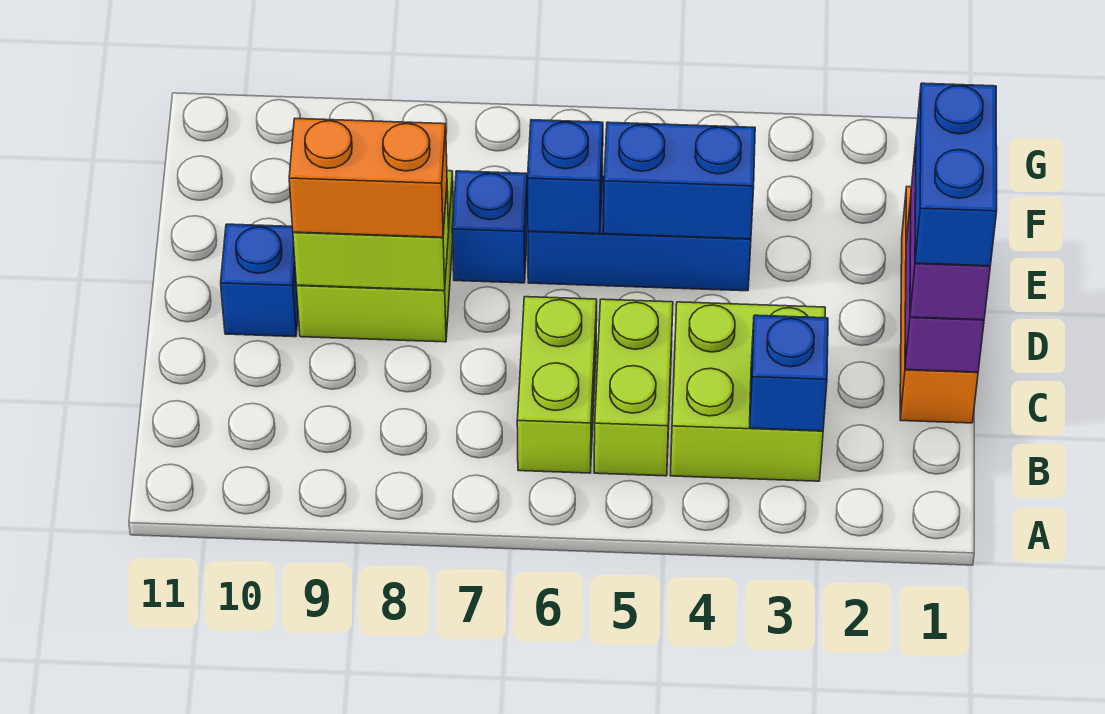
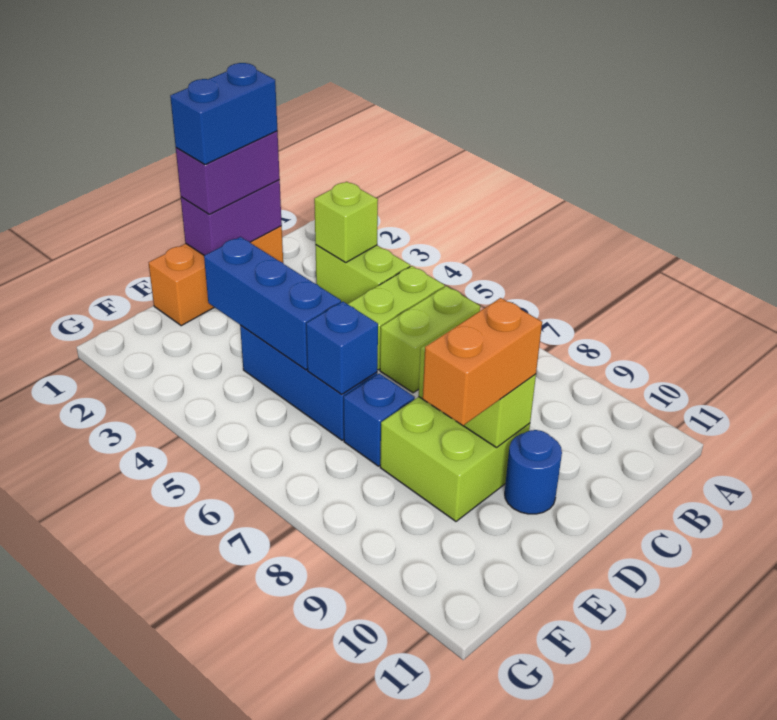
lime 2x2 brick [670,302,825,481] -> lime 1x2 brick [315,245,410,304]
blue 1x1 brick [750,315,828,431] -> lime 1x1 brick [314,182,378,262]
orange 1x2 brick [289,119,447,237] -> orange 1x2 brick turned to [423,298,542,425]
blue 1x1 brick [221,224,298,337] -> blue 1x1 round brick [505,430,562,514]
blue 1x2 brick [603,122,755,239] -> blue 1x3 brick [204,237,341,370]

